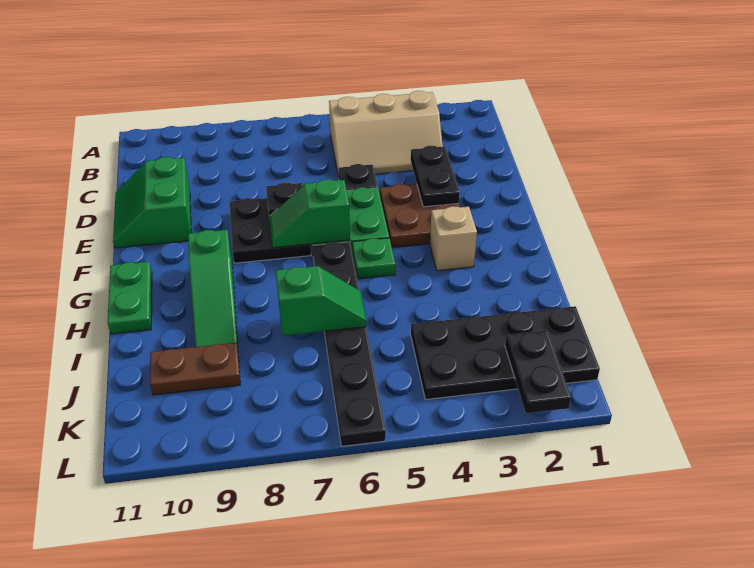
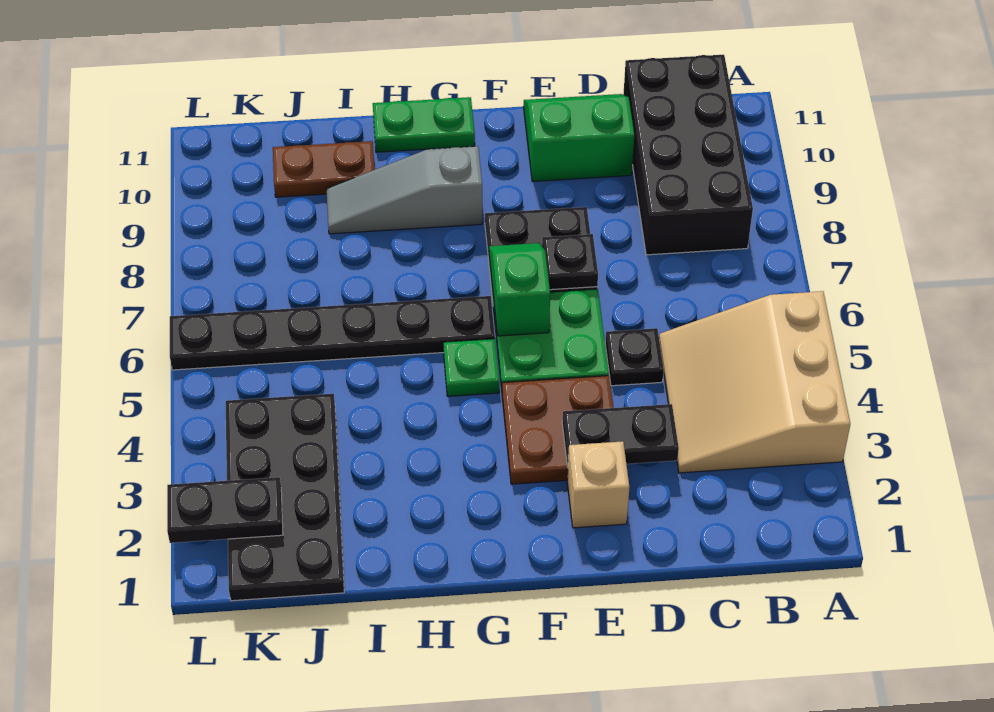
tan 2x3 slope [329,91,443,174] -> tan 3x3 slope [659,291,850,473]
none -> black 2x4 brick [623,55,753,255]
tan 1x1 brick [430,206,477,271] -> tan 1x1 brick moved to [567,441,630,528]
green 1x3 slope [188,230,238,347] -> grey 1x3 slope [326,146,482,234]
green 1x2 slope [276,266,366,336] -> none
brown 1x2 plate [150,343,240,395] -> brown 1x2 plate turned to [273,141,375,197]

